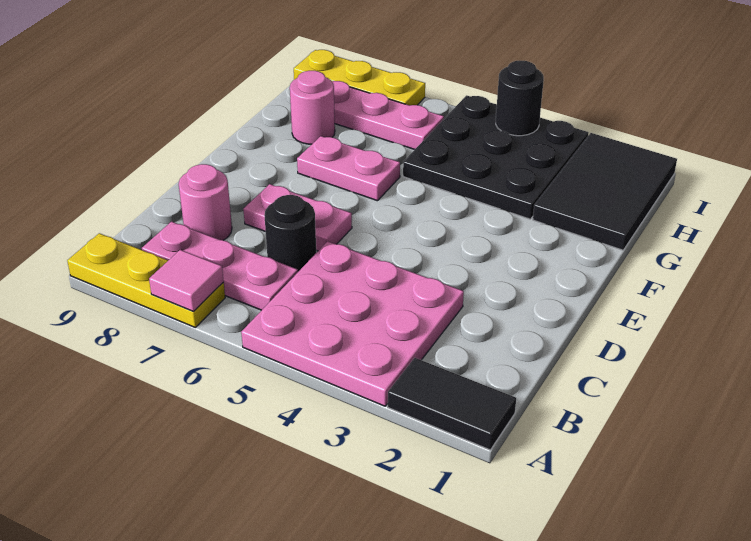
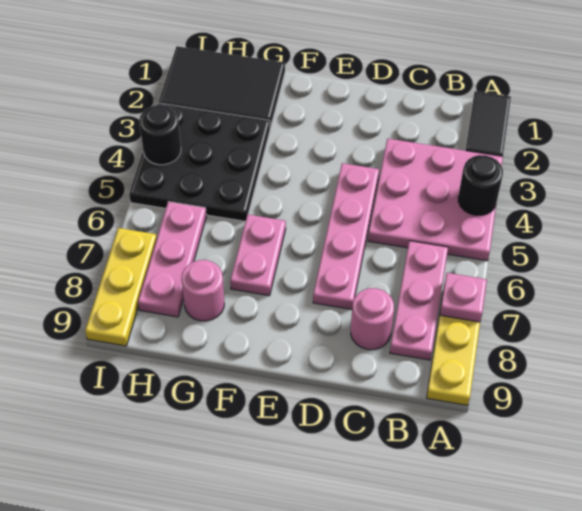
pink 1x1 tile [149,250,224,311] -> pink 1x1 plate [440,273,487,322]
black 1x1 round brick [264,195,316,272] -> black 1x1 round brick moved to [458,155,503,215]
pink 1x2 plate [243,184,352,251] -> pink 1x4 plate [313,163,379,309]

